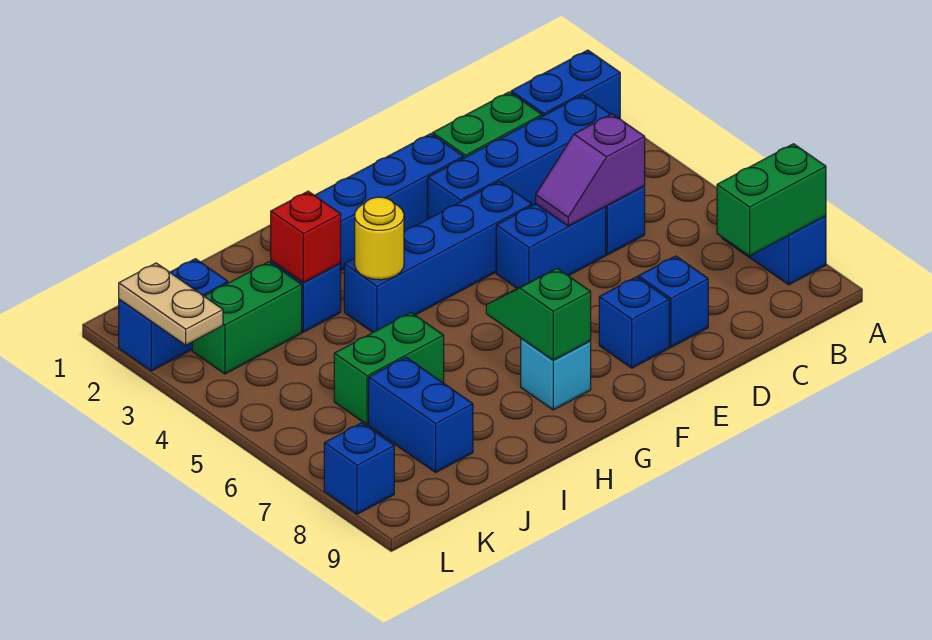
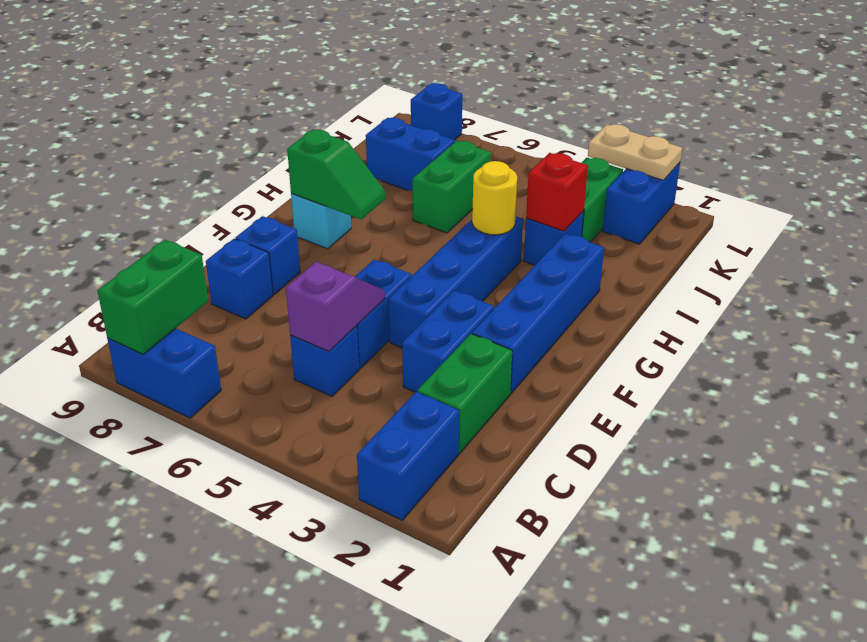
blue 1x4 brick [428,95,611,219] -> blue 1x2 brick [402,291,494,392]

